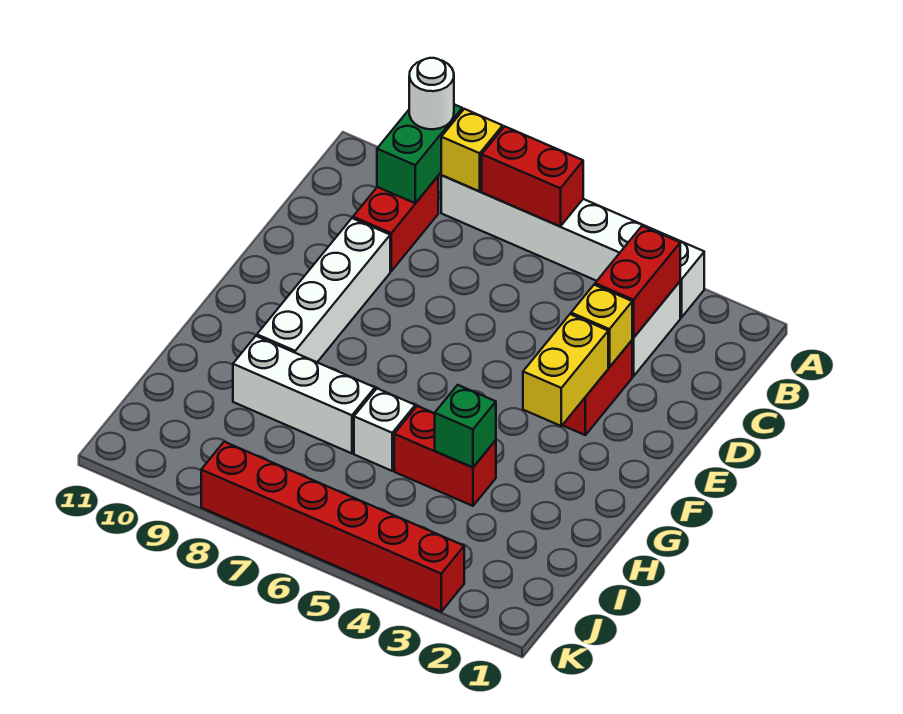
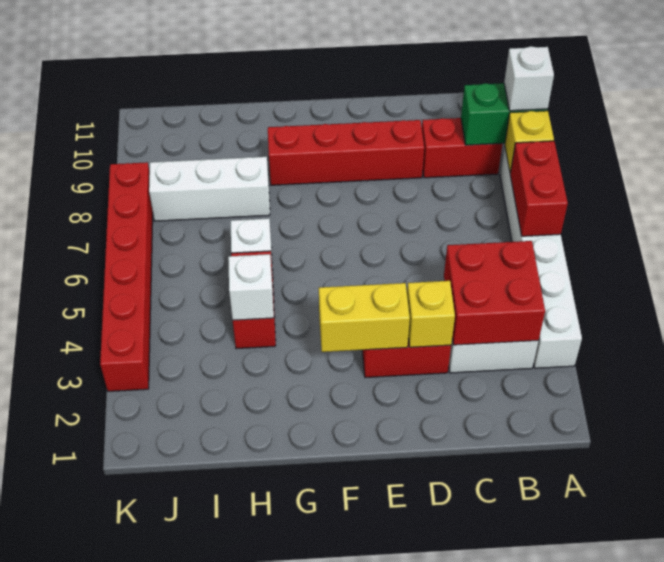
white 1x1 round brick [409,58,454,129] -> white 1x1 brick [504,46,554,111]
red 1x2 brick [595,226,680,338] -> red 2x2 brick [444,241,545,345]
white 1x4 brick [257,218,390,362] -> red 1x4 brick [268,120,424,185]
green 1x1 brick [435,385,496,468] -> white 1x1 brick [228,254,274,320]
white 1x3 brick [233,336,375,453] -> white 1x3 brick turned to [149,157,270,221]

